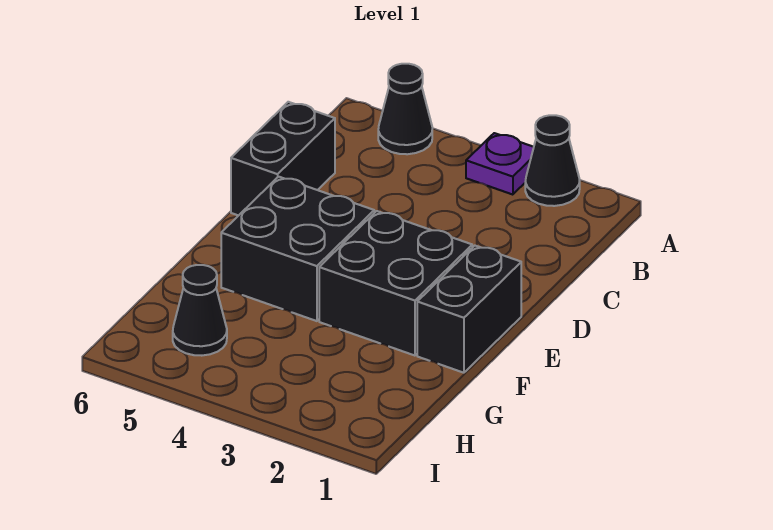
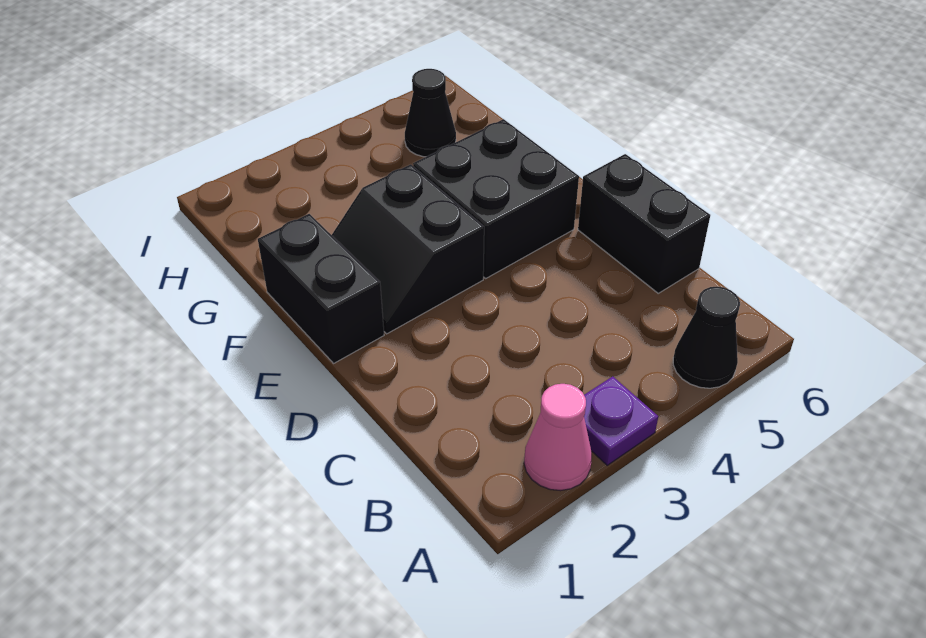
black 1x1 cone [525,115,580,206] -> pink 1x1 cone [524,384,592,491]
black 2x2 brick [319,211,472,356] -> black 2x2 slope [332,164,484,334]

